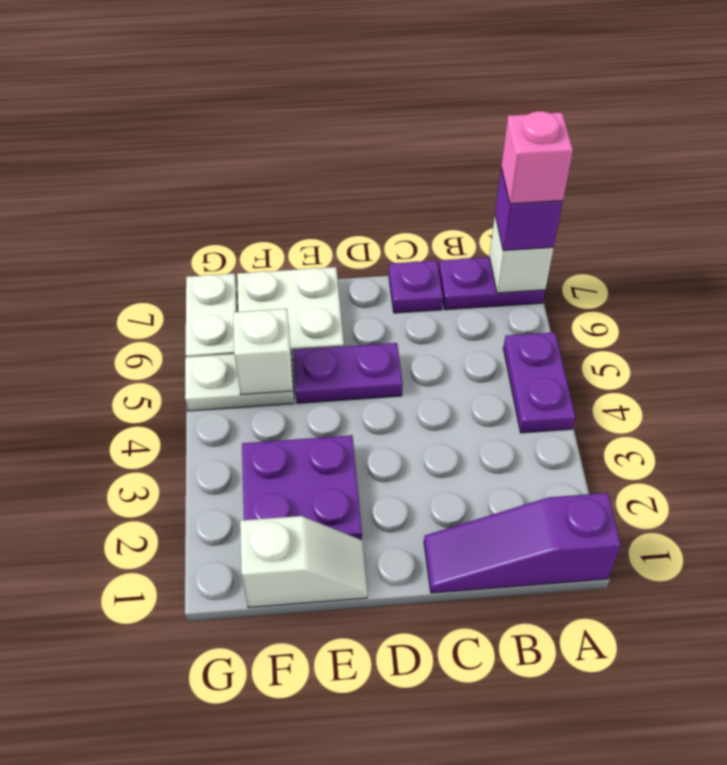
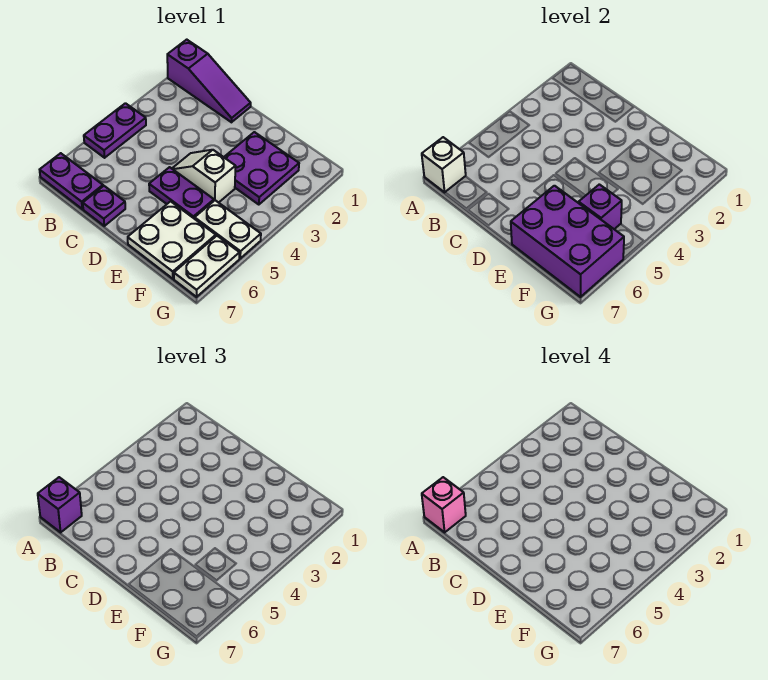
white 1x2 slope [240,516,367,608] -> white 1x2 slope moved to [172,150,236,203]
none -> purple 2x3 brick [511,186,624,297]
white 1x1 brick [234,309,293,395] -> purple 1x1 brick [579,184,622,229]

